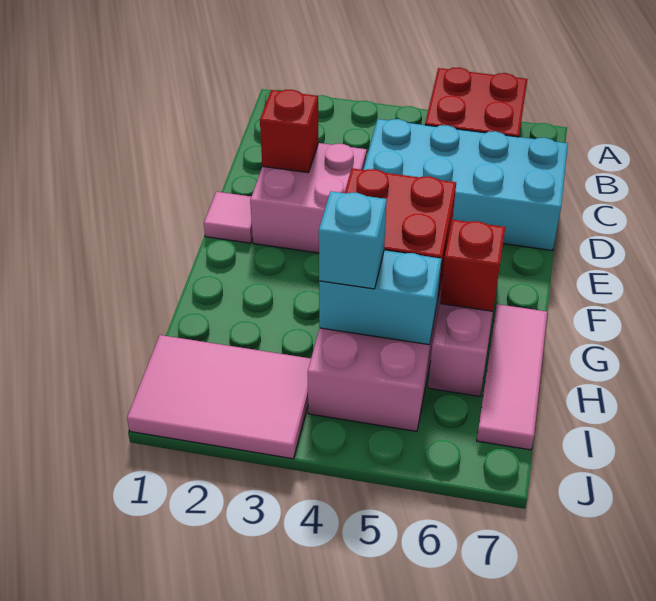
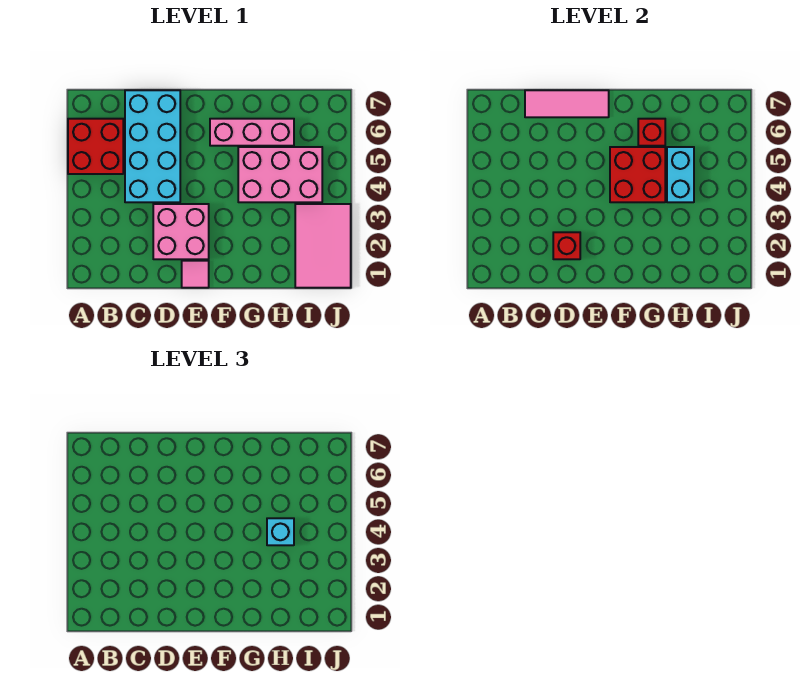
pink 1x3 tile [477,304,547,450] -> pink 1x3 tile moved to [525,90,609,117]

